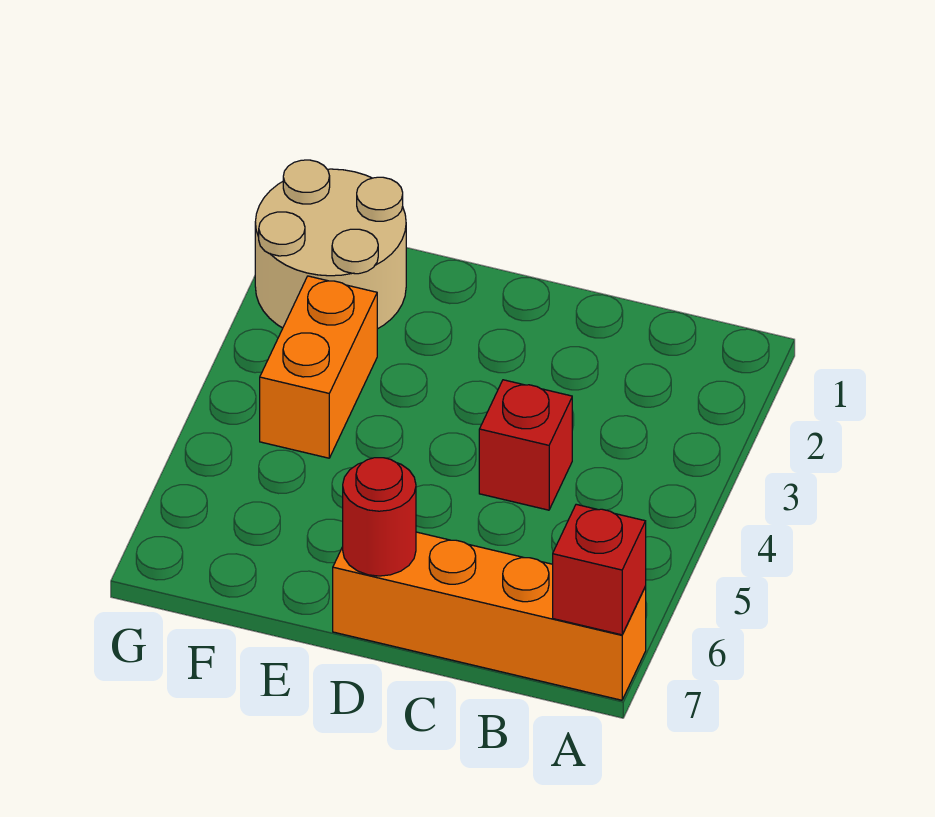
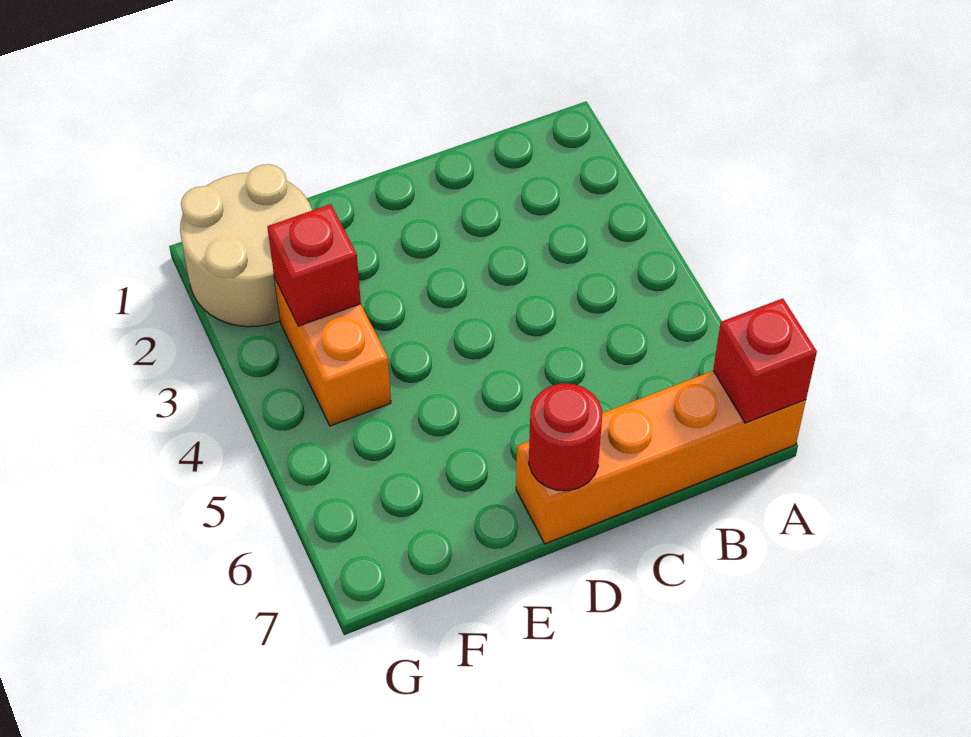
red 1x1 brick [479,380,572,510] -> red 1x1 brick moved to [267,204,361,326]

